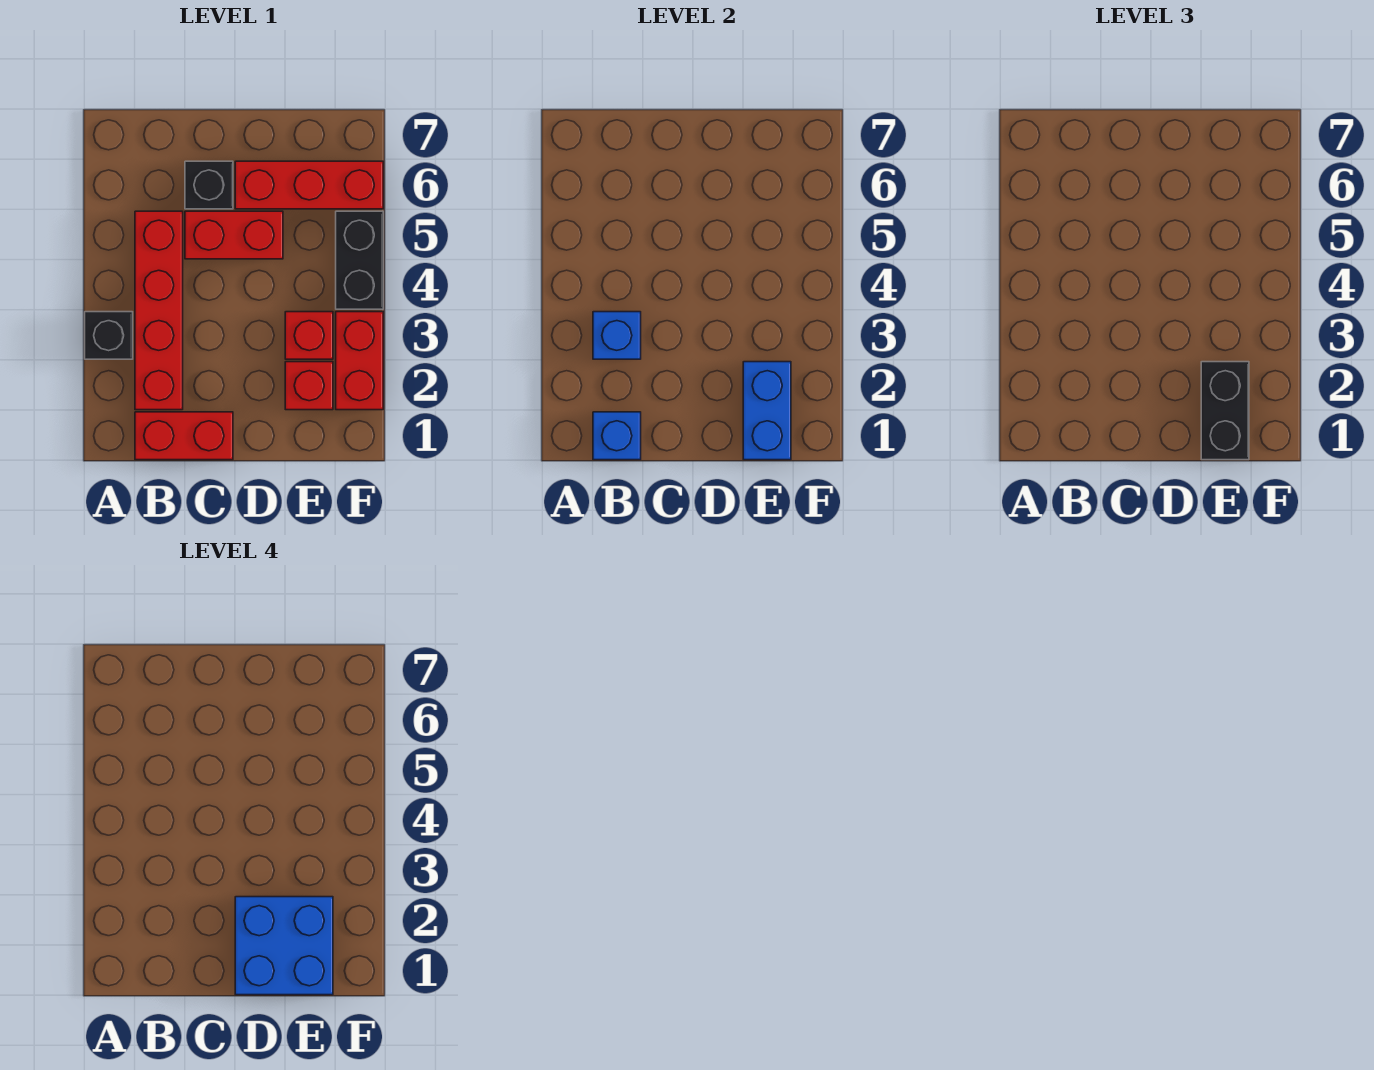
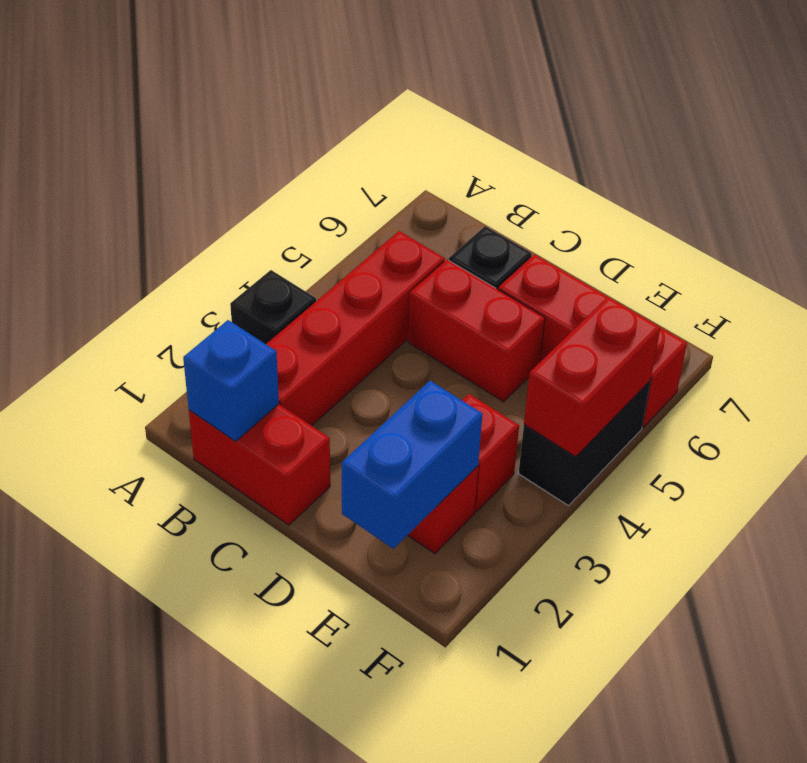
blue 1x1 brick [593,312,641,359] -> none
blue 2x2 brick [235,897,333,995] -> none
black 1x2 brick [1201,362,1249,460] -> none
red 1x2 brick [336,312,383,410] -> red 1x2 brick moved to [524,297,660,457]

